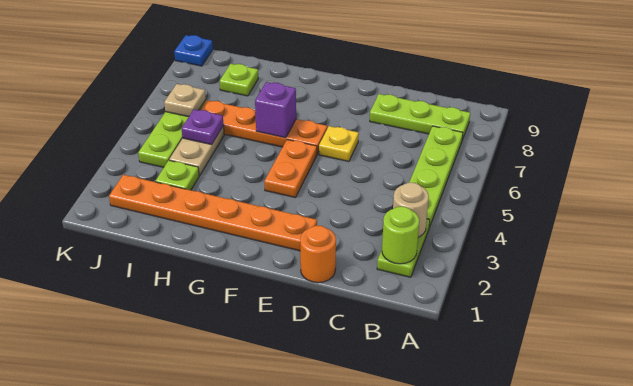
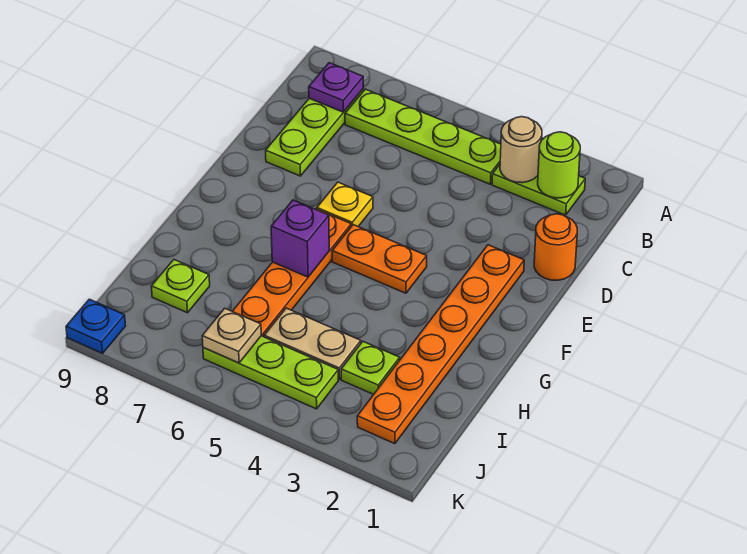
purple 1x1 plate [182,109,223,145] -> purple 1x1 plate moved to [309,63,363,112]

